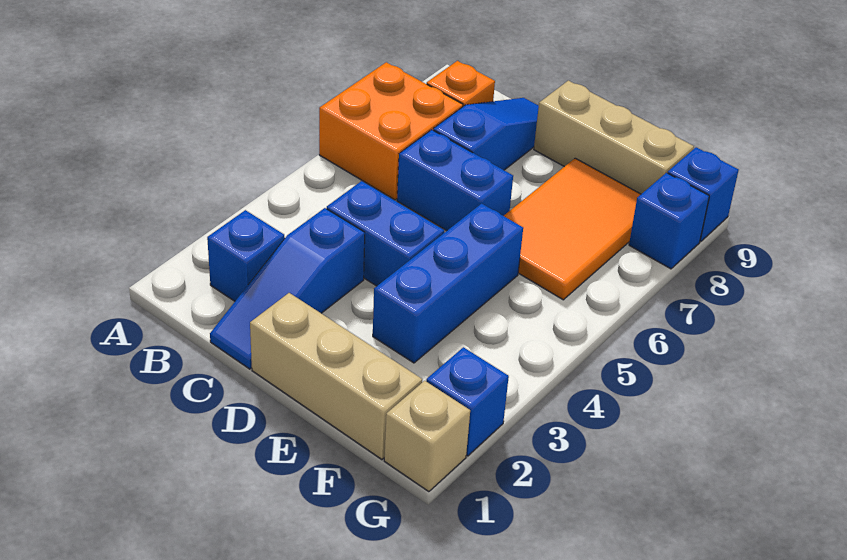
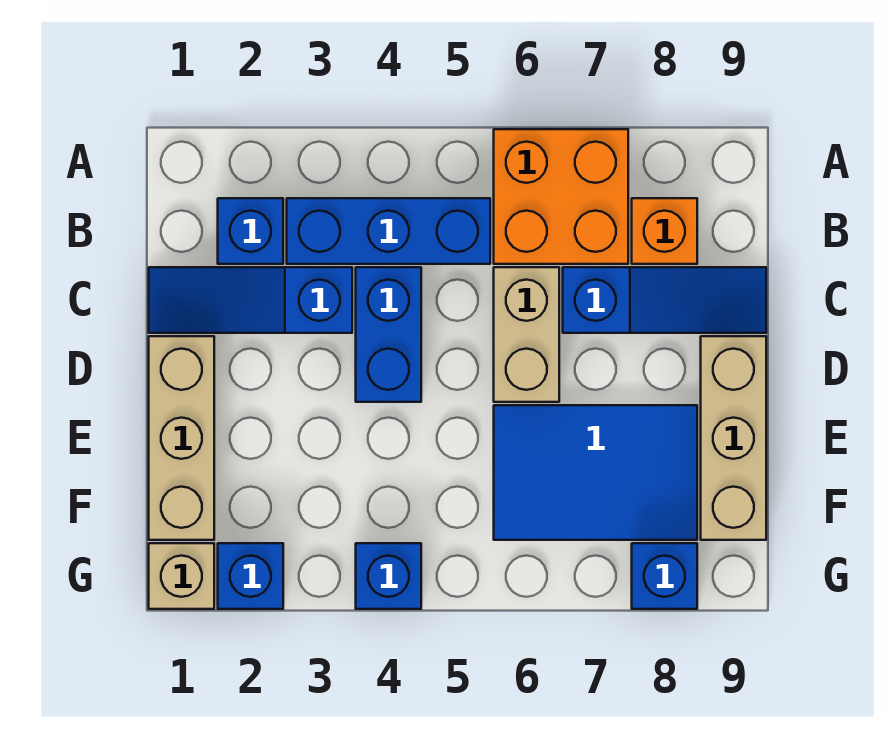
blue 1x2 brick [397,130,513,231] -> tan 1x2 brick [494,267,559,402]
blue 1x3 brick [373,204,523,363] -> blue 1x3 brick moved to [287,198,490,264]
orange 2x3 tile [504,158,641,300] -> blue 2x3 tile [494,405,697,540]
blue 1x1 brick [668,147,739,242] -> blue 1x1 brick moved to [356,543,421,609]

